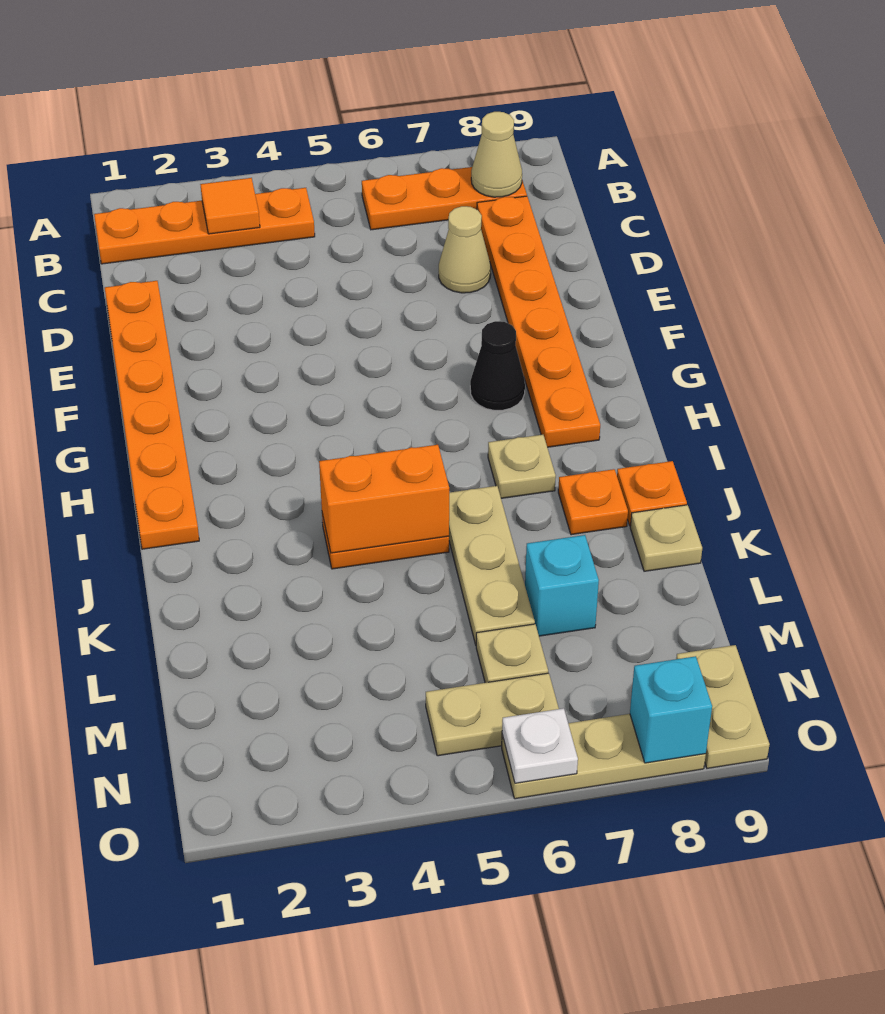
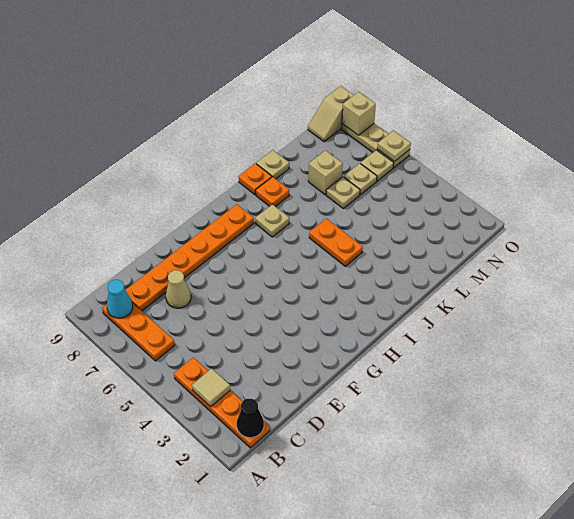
orange 1x1 tile [200,178,260,234] -> tan 1x1 tile [192,369,230,407]
tan 1x1 cone [471,112,522,197] -> cyan 1x1 cone [107,280,133,318]
orange 1x6 plate [105,281,199,549] -> none
black 1x1 cone [470,321,525,410] -> black 1x1 cone moved to [237,399,264,438]
orange 1x2 brick [319,445,449,553] -> none
tan 1x3 plate [449,486,535,645] -> tan 1x1 plate [326,177,360,209]
cyan 1x1 brick [525,535,599,636] -> tan 1x1 brick [308,151,343,195]
tan 1x2 plate [426,673,559,756] -> tan 1x1 plate [361,150,394,181]
tan 1x2 plate [676,645,770,768] -> tan 1x2 slope [308,86,354,142]
white 1x1 plate [502,708,578,783] -> tan 1x1 plate [377,131,411,162]
cyan 1x1 brick [630,656,712,763] -> tan 1x1 brick [342,92,376,135]

